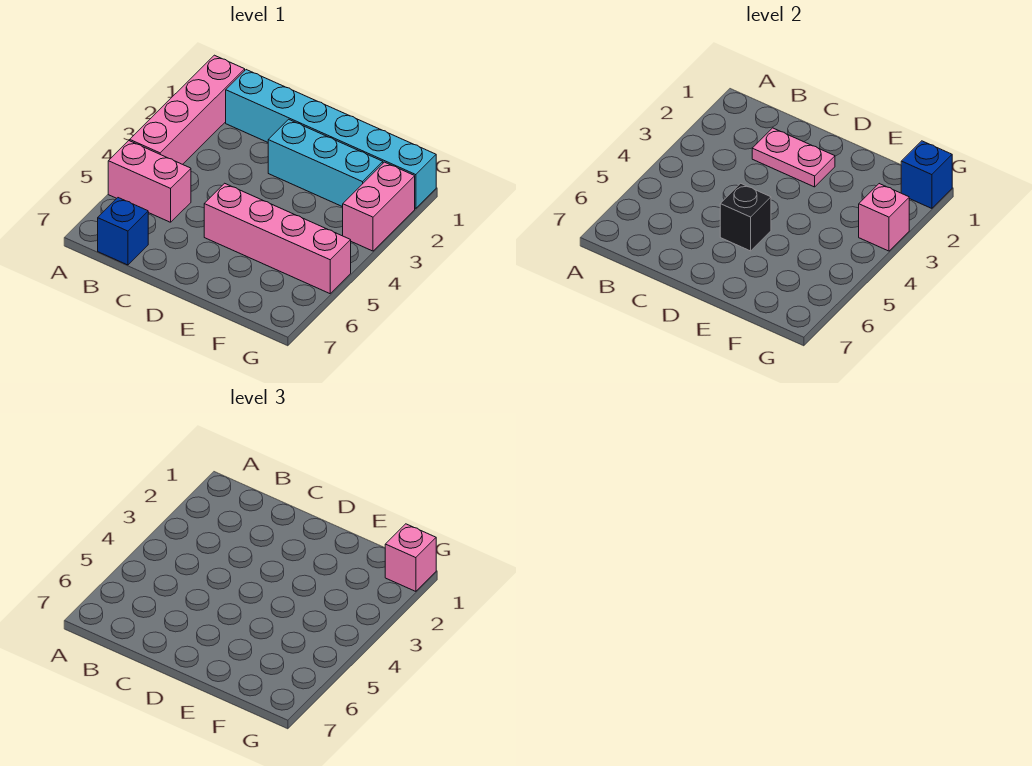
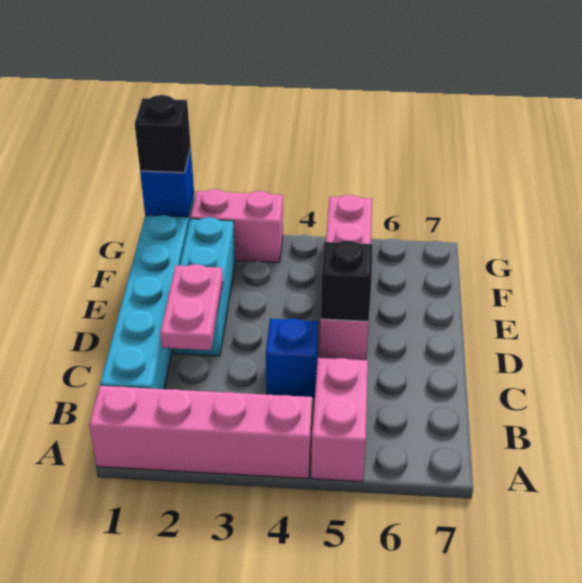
blue 1x1 brick [98,198,148,265] -> blue 1x1 brick moved to [266,318,318,397]
pink 1x1 brick [385,524,436,591] -> black 1x1 brick [135,95,191,173]
pink 1x1 brick [859,184,909,251] -> none

